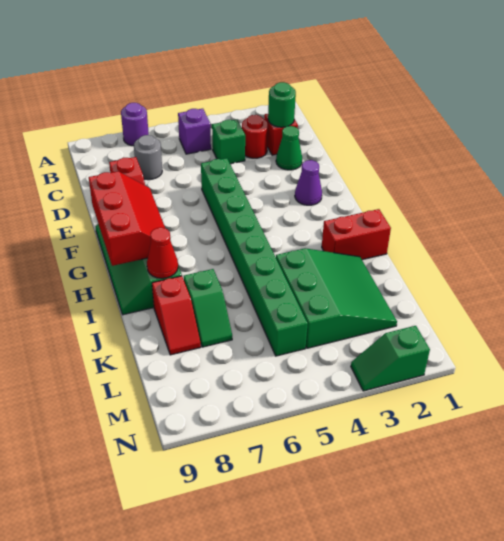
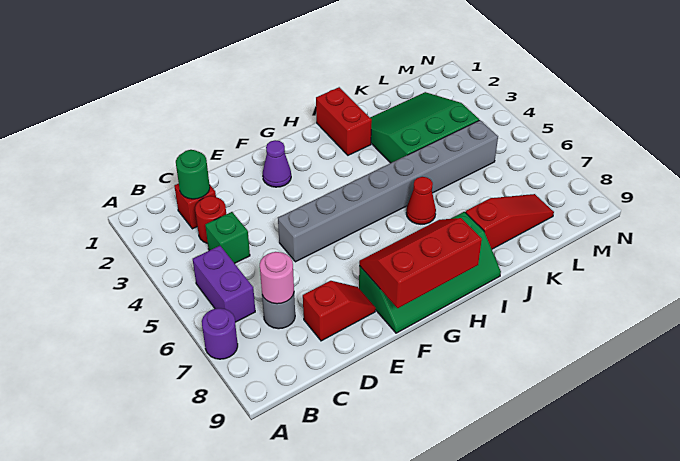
purple 1x1 brick [178,109,211,154] -> purple 1x2 brick [193,246,255,322]
none -> pink 1x1 round brick [260,252,294,304]
green 1x1 cone [276,126,302,170] -> none
green 1x8 brick [201,158,308,356] -> grey 1x8 brick [278,120,498,262]
red 1x1 cone [147,228,178,278] -> red 1x1 cone moved to [406,177,436,224]
green 1x2 slope [184,269,232,347] -> none
red 1x2 slope [152,276,201,355] -> red 1x3 slope [465,194,554,249]
green 1x2 slope [351,326,430,391] -> none

